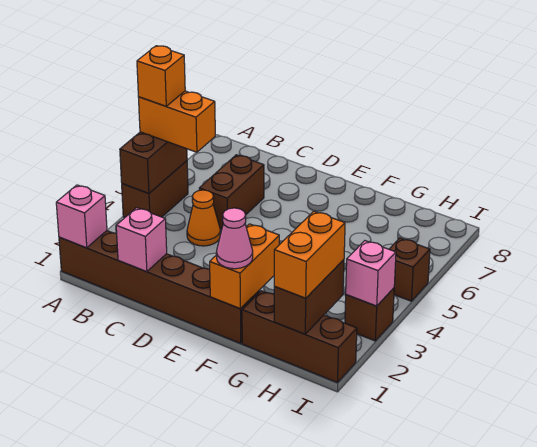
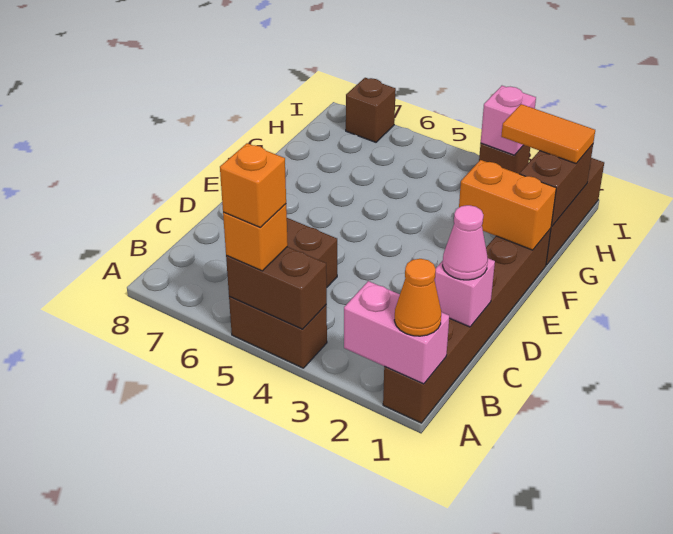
pink 1x1 brick [56,185,107,248] -> pink 1x2 brick [344,281,449,384]
orange 1x2 brick [138,91,215,152] -> orange 1x1 brick [223,204,288,271]
orange 1x1 cone [187,190,220,246] -> orange 1x1 cone moved to [394,259,441,336]
pink 1x1 cone [216,208,253,269] -> pink 1x1 cone moved to [443,205,488,280]
brown 1x2 brick [274,260,344,334] -> brown 1x2 brick turned to [520,144,593,226]
orange 1x2 brick [274,211,345,298] -> orange 1x2 tile [501,104,595,163]
brown 1x1 brick [389,238,430,301] -> brown 1x1 brick moved to [346,78,396,142]

